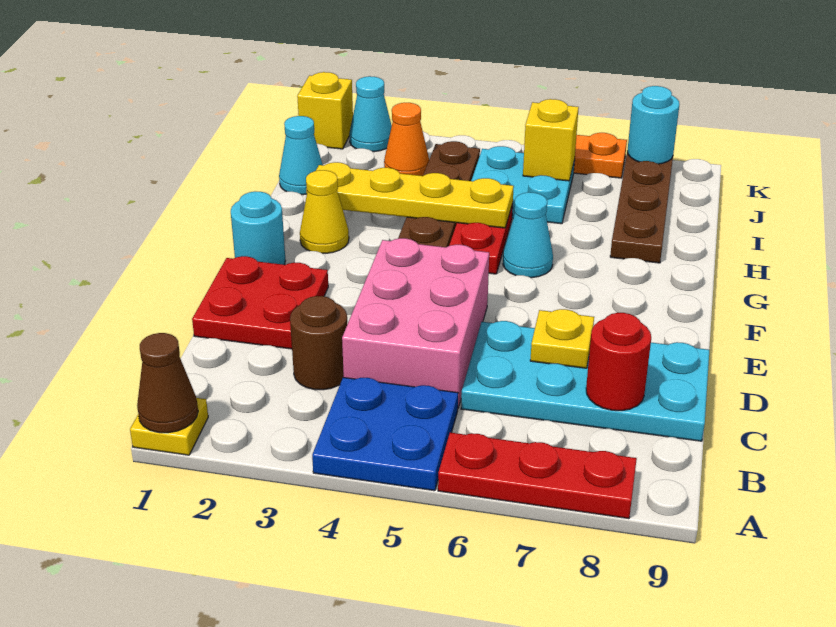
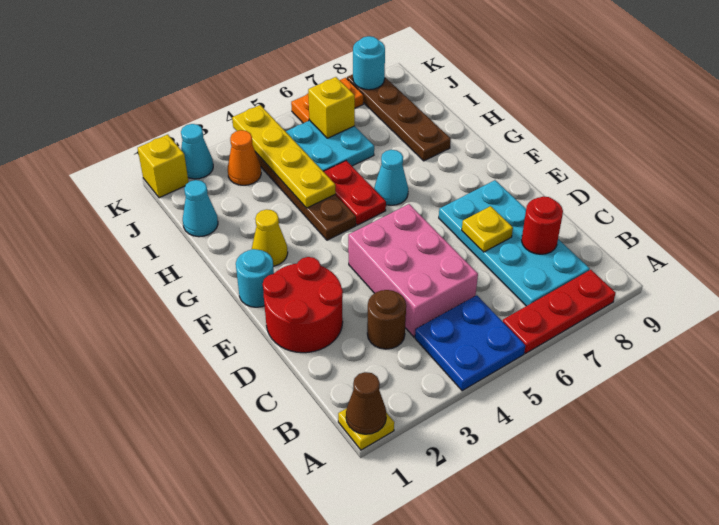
cyan 2x4 plate [461,321,709,441] -> cyan 2x4 plate turned to [439,180,590,306]
red 2x2 plate [192,256,328,349] -> red 2x2 round brick [263,257,343,353]
yellow 1x4 plate [306,162,514,228] -> yellow 1x4 plate turned to [232,105,336,208]

